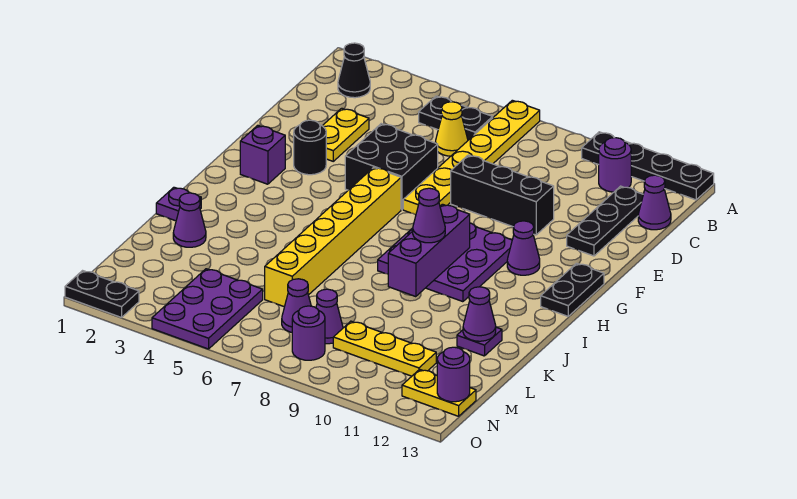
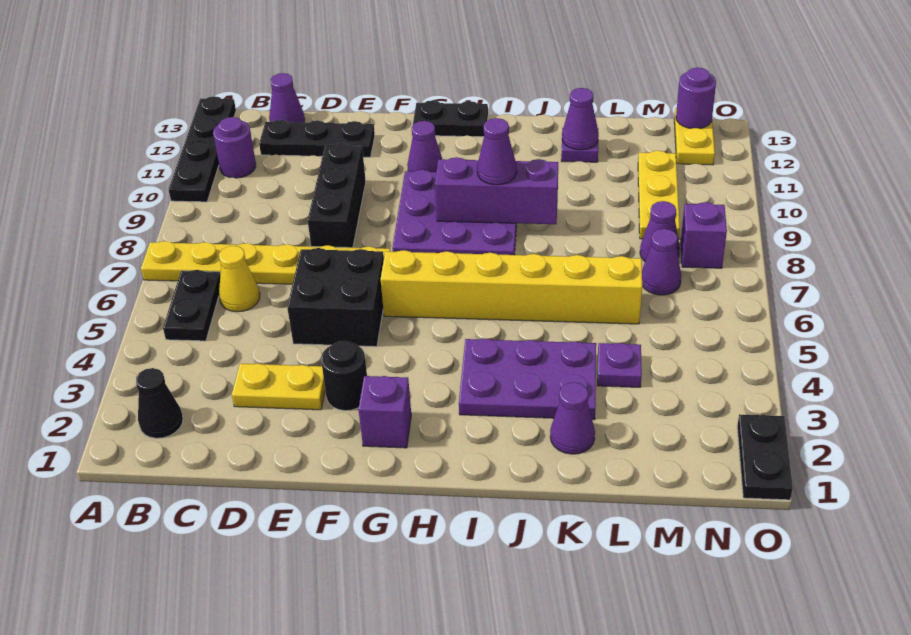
purple 1x1 plate [156,187,201,221] -> purple 1x1 plate moved to [597,343,642,387]
purple 2x3 plate [152,269,263,349] -> purple 2x3 plate moved to [459,339,596,420]
purple 1x1 round brick [292,306,325,360] -> purple 1x1 brick [681,202,727,268]

